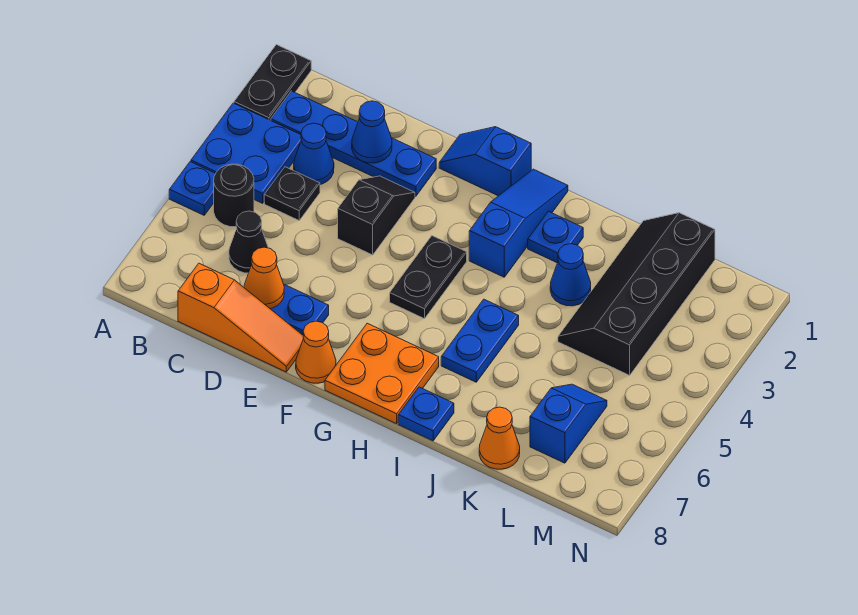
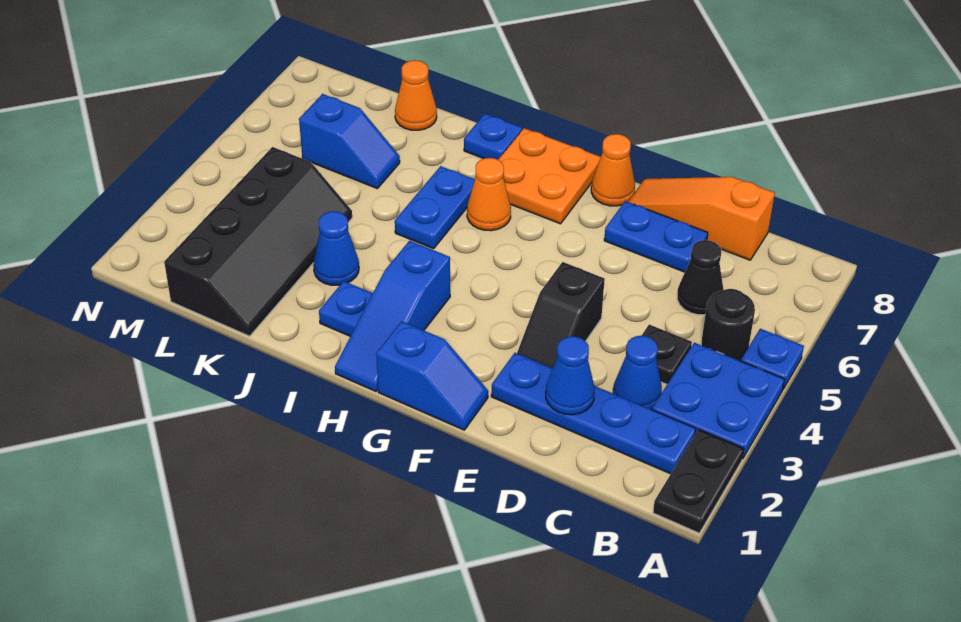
orange 1x1 cone [244,247,284,309] -> orange 1x1 cone moved to [467,158,511,231]
black 1x2 plate [390,236,467,319] -> none
blue 1x2 slope [530,384,607,463] -> blue 1x2 slope turned to [299,94,400,188]

